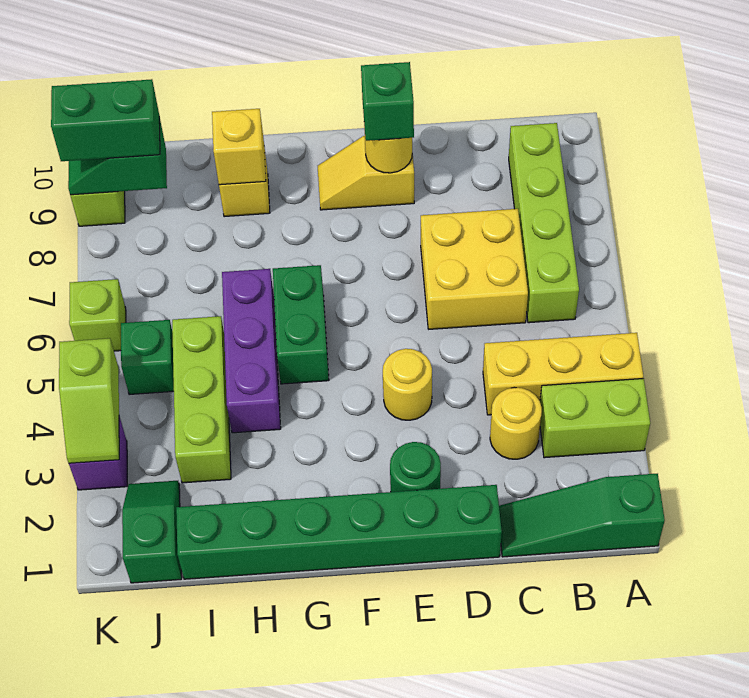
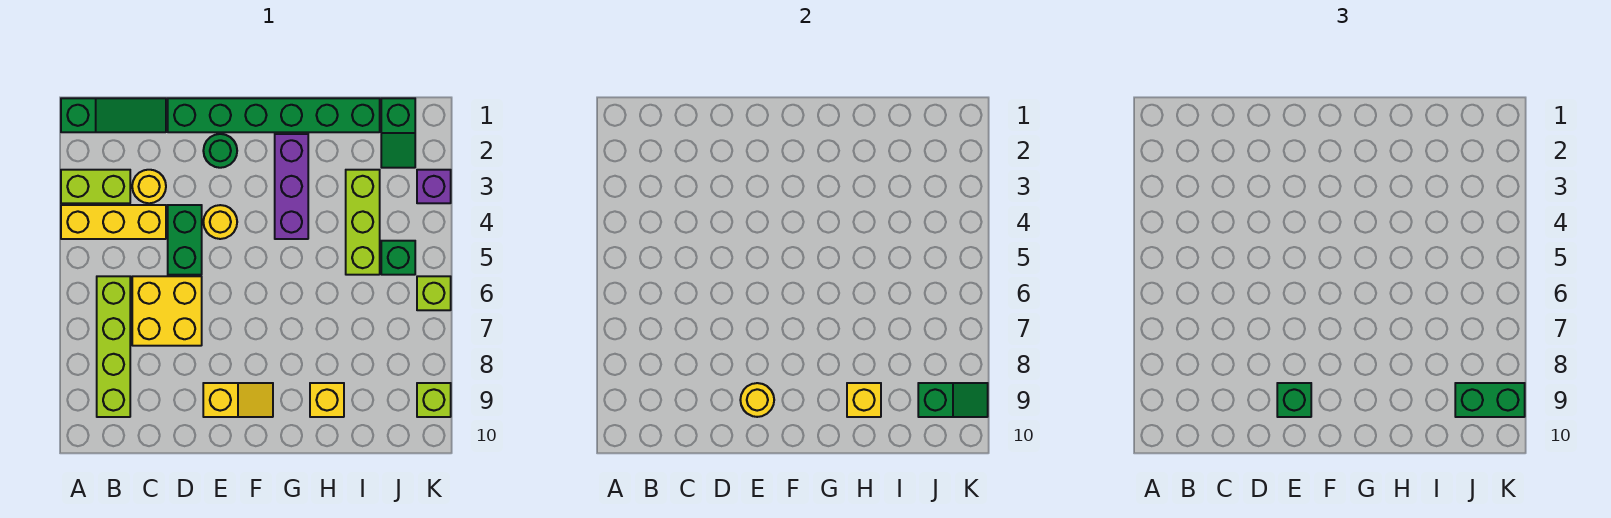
green 1x2 brick [273,265,329,384] -> green 1x2 brick moved to [168,205,202,275]
purple 1x3 brick [222,269,281,433] -> purple 1x3 brick moved to [275,134,308,239]
lime 1x2 slope [59,338,119,463] -> none

